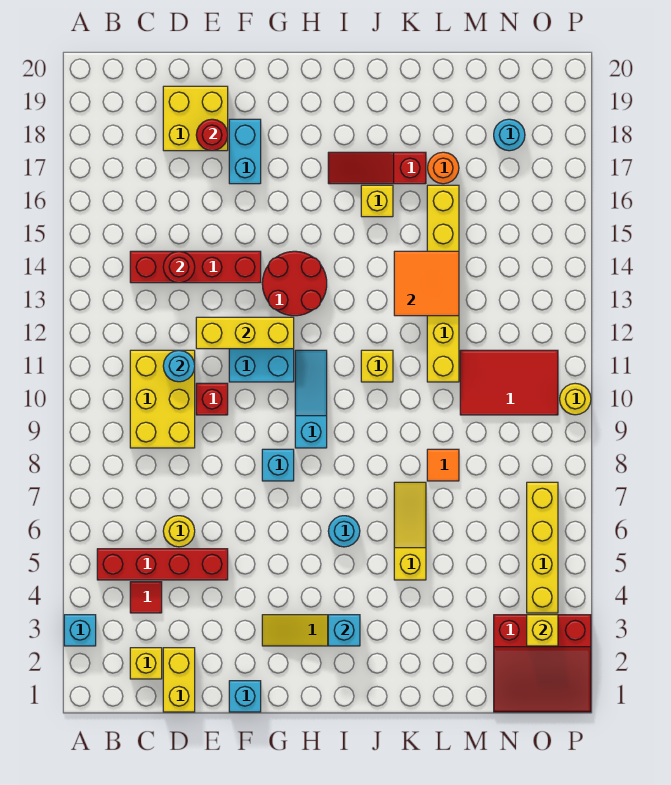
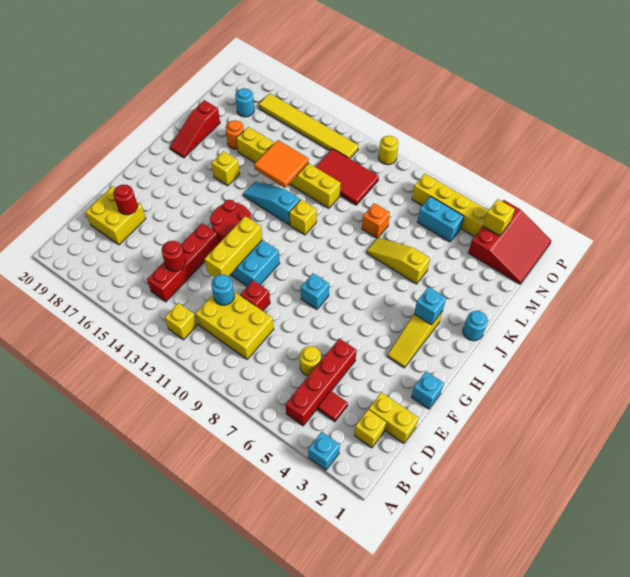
none -> yellow 1x1 brick [165,303,197,340]
cyan 1x2 brick [229,119,261,184] -> cyan 1x2 brick moved to [417,196,464,242]
cyan 1x3 slope [295,350,327,448] -> cyan 1x3 slope moved to [243,182,300,225]
cyan 1x1 round brick [328,516,360,547] -> cyan 1x1 round brick moved to [463,311,488,341]
red 1x3 slope [328,152,426,184] -> red 1x3 slope moved to [170,100,220,158]
orange 1x1 tile [427,449,459,481] -> orange 1x1 brick [362,203,390,238]
red 2x3 tile [460,350,558,415] -> red 2x3 tile turned to [316,149,379,205]
none -> yellow 1x6 tile [259,93,358,159]

